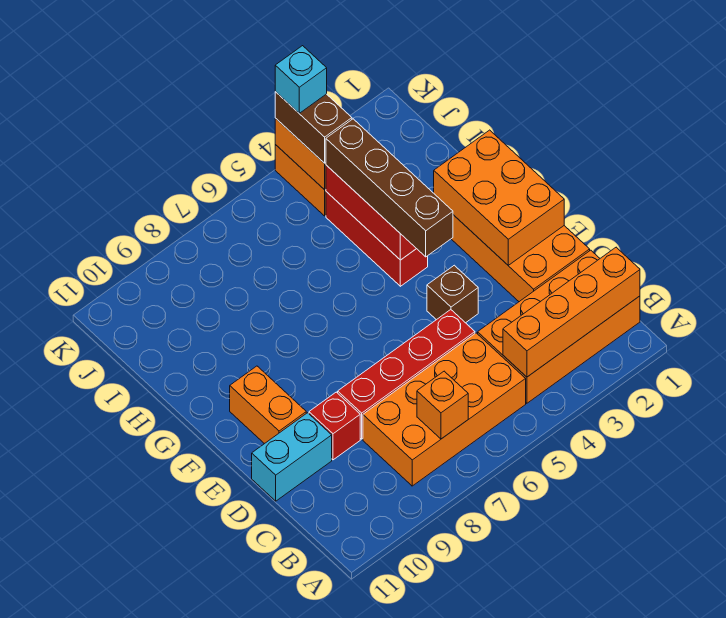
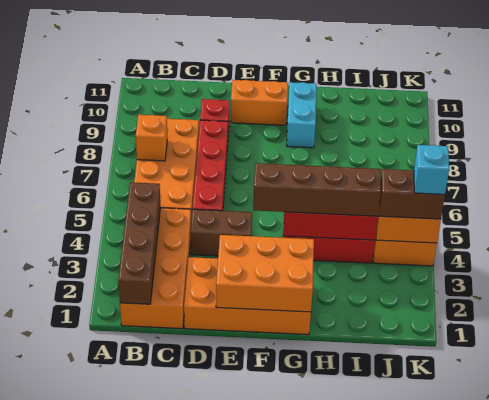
orange 1x4 brick [503,247,640,377] -> brown 1x4 brick [118,182,160,304]
cyan 1x2 brick [252,413,332,501] -> cyan 1x2 brick moved to [287,82,317,148]
brown 1x1 brick [427,265,478,323] -> brown 1x2 brick [191,209,252,256]

